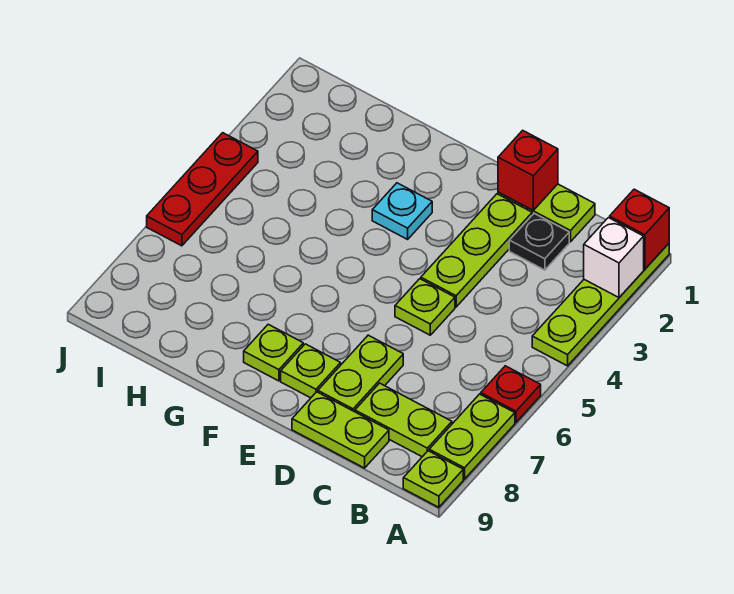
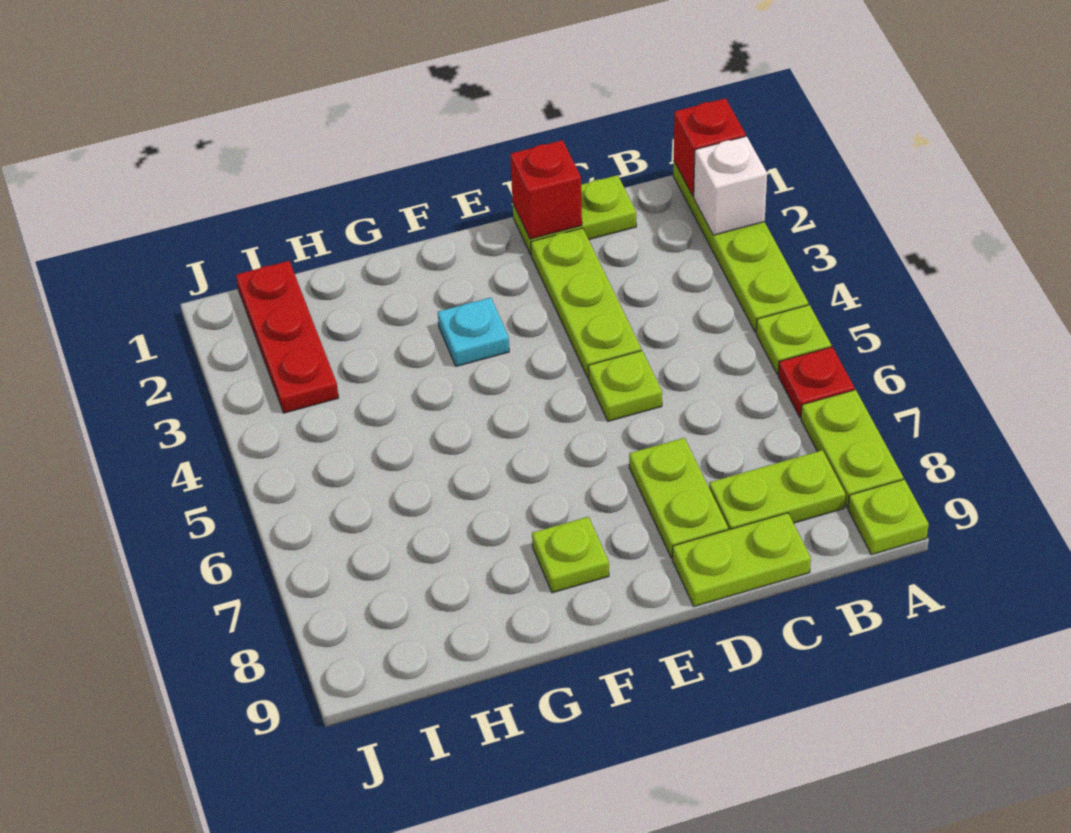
black 1x1 plate [509,214,569,270] -> none
lime 1x1 plate [281,344,341,398] -> lime 1x1 plate moved to [756,305,831,374]
red 1x3 plate [147,133,258,246] -> red 1x3 plate moved to [236,261,339,413]

